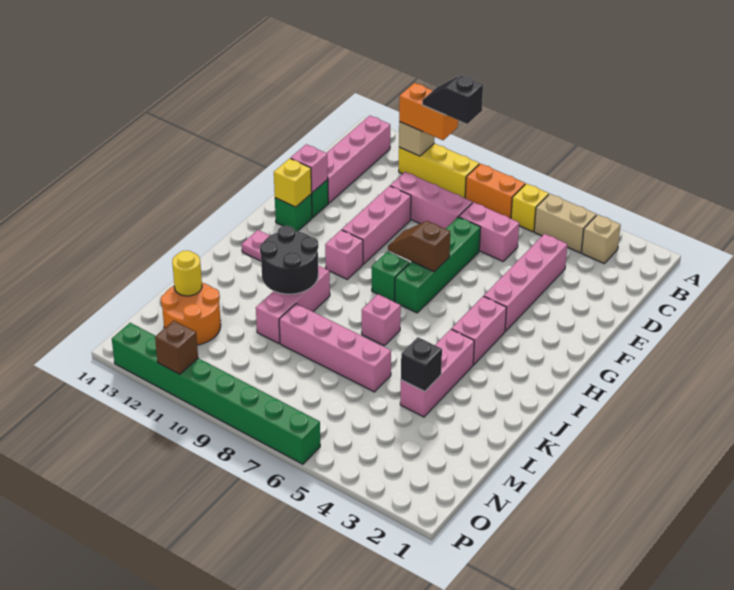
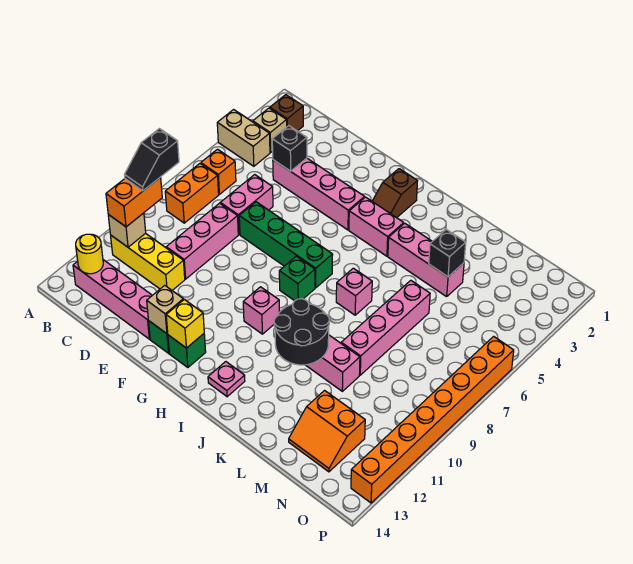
tan 1x2 brick [534,194,596,253] -> tan 1x2 brick turned to [217,110,270,166]
yellow 1x1 brick [511,184,549,232] -> orange 1x1 brick [201,149,236,194]
yellow 1x3 brick [399,144,479,198] -> yellow 1x3 brick turned to [111,233,185,290]
none -> black 1x1 brick [272,126,307,171]
pink 1x3 brick [342,186,411,264] -> none
pink 1x1 brick [291,144,328,193] -> tan 1x1 brick [147,285,183,334]
brown 1x2 slope [388,221,450,272] -> brown 1x2 slope moved to [372,169,417,218]
orange 2x2 round brick [161,283,221,345] -> orange 2x2 slope [289,391,365,472]
yellow 1x1 round brick [172,250,202,296] -> yellow 1x1 round brick moved to [76,234,103,274]
green 1x8 brick [112,323,320,464] -> orange 1x8 brick [351,336,514,503]
brown 1x1 brick [155,321,198,374] -> brown 1x1 brick moved to [270,95,303,131]

